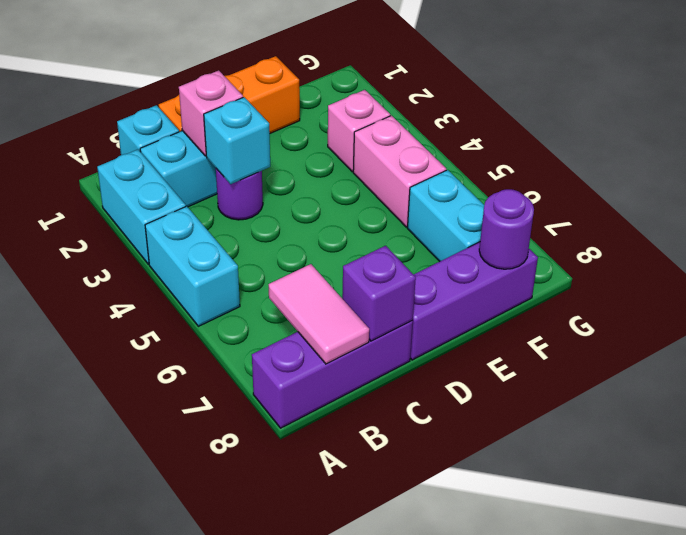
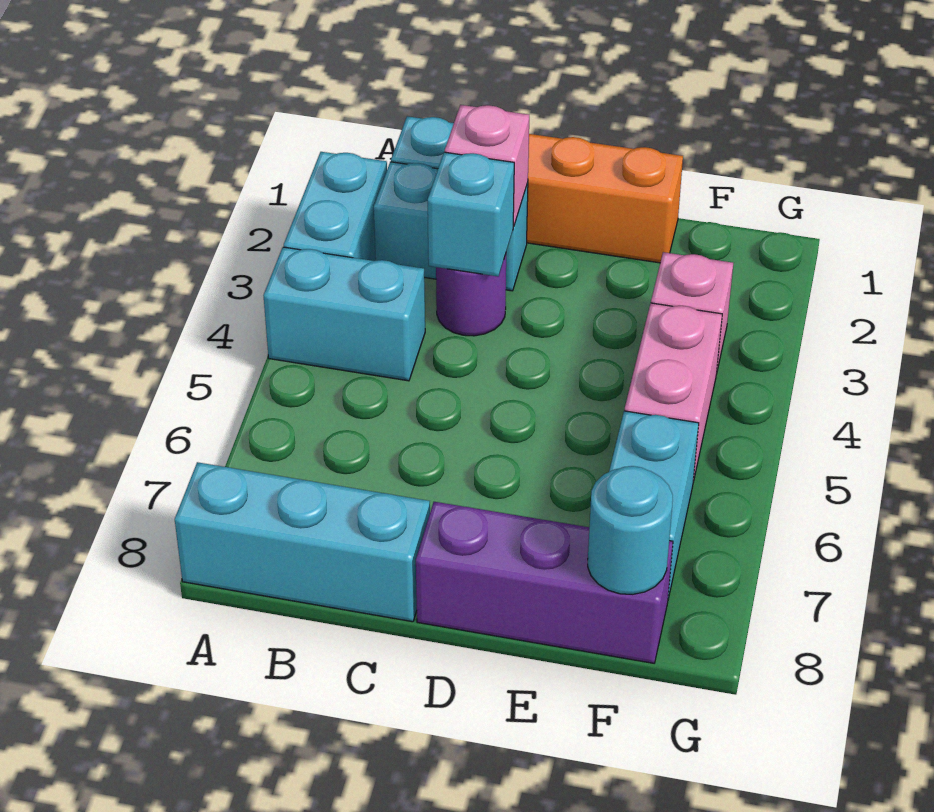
cyan 1x2 brick [145,206,240,326] -> cyan 1x2 brick turned to [263,247,425,381]
purple 1x3 brick [252,320,413,428] -> cyan 1x3 brick [175,462,430,622]
pink 1x2 tile [269,264,369,364] -> none
purple 1x1 brick [342,246,416,341] -> none
purple 1x1 round brick [479,189,534,269] -> cyan 1x1 round brick [588,466,673,594]

